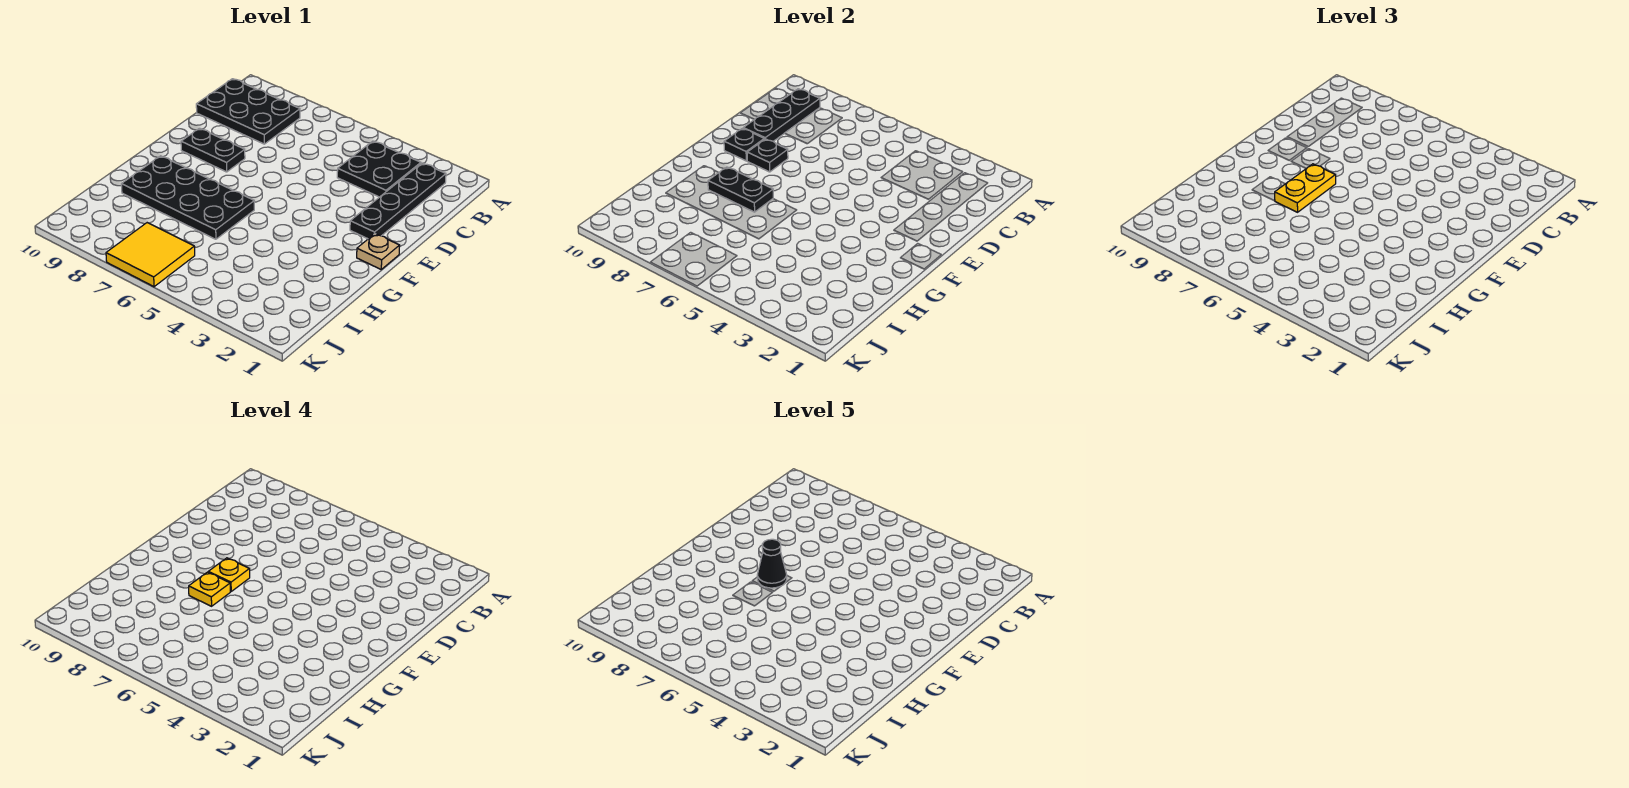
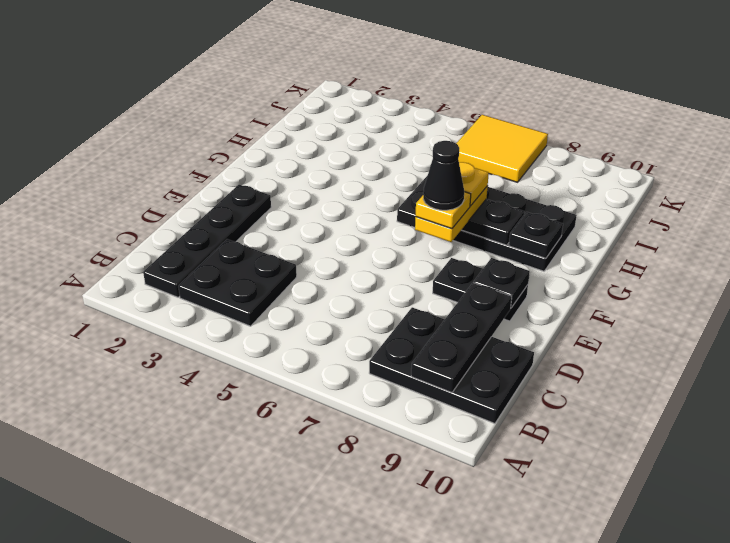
black 1x1 plate [747,139,788,172] -> black 1x1 plate moved to [509,212,563,258]
tan 1x1 plate [357,234,400,269] -> none

